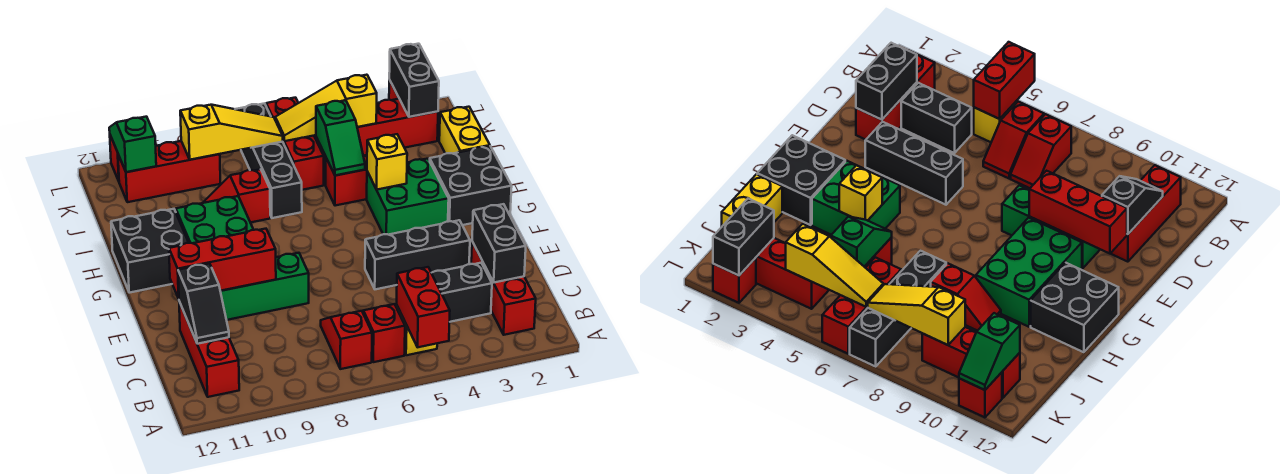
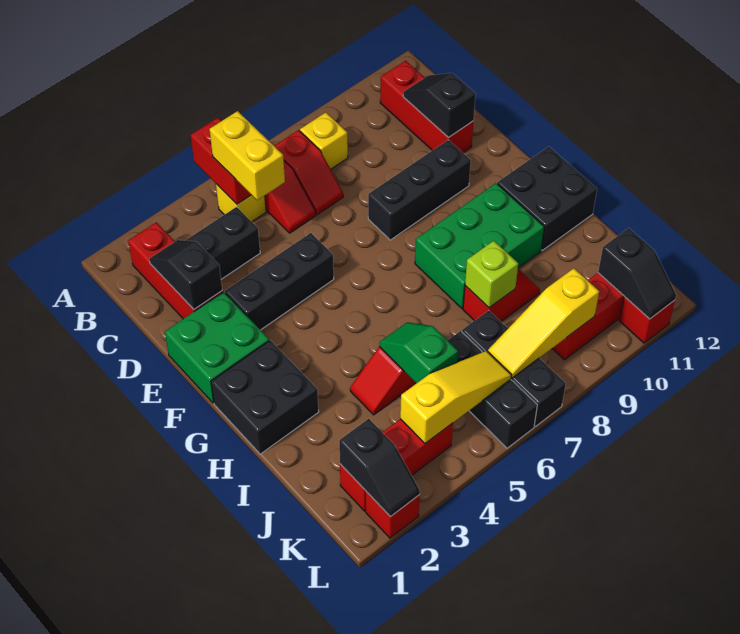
black 1x2 brick [472,204,526,282] -> black 1x2 slope [149,240,222,309]
green 1x3 brick [220,253,309,320] -> black 1x3 brick [368,140,471,240]
red 1x3 brick [169,229,276,299] -> none
green 2x3 brick [176,196,253,243] -> green 2x3 brick turned to [415,183,544,308]
green 2x2 brick [367,159,449,235] -> green 2x2 brick moved to [165,292,269,403]
yellow 1x1 brick [367,134,407,190] -> yellow 1x1 brick moved to [300,112,348,169]
yellow 1x2 brick [439,107,490,154] -> yellow 1x2 brick moved to [210,111,285,200]
black 1x4 brick [236,103,302,218] -> black 1x3 brick [462,310,566,426]
none -> lime 1x1 brick [465,241,518,308]
red 1x3 brick [266,98,324,190] -> black 1x3 brick [448,331,537,448]
black 1x2 brick [389,44,439,117] -> black 1x2 slope [339,419,420,517]
green 1x2 slope [109,117,156,172] -> black 1x2 slope [598,228,676,319]

